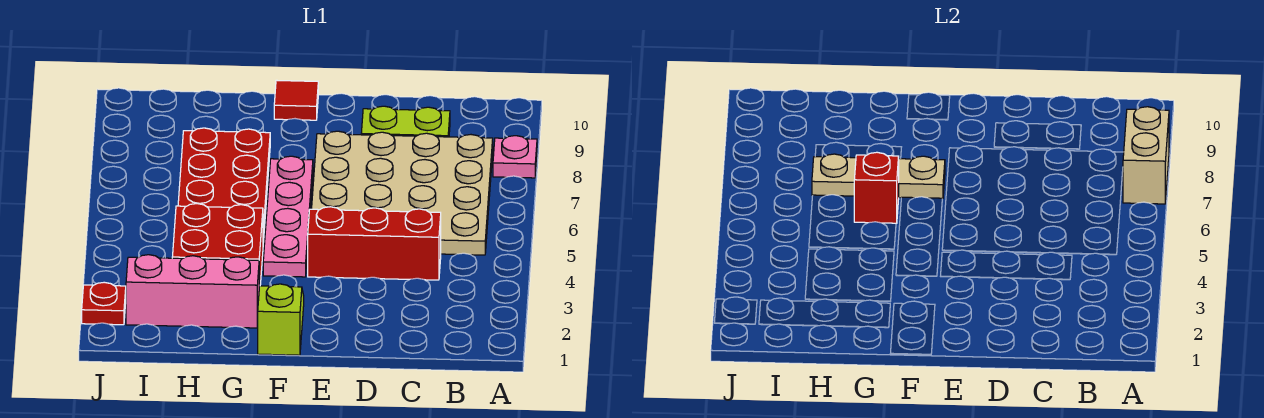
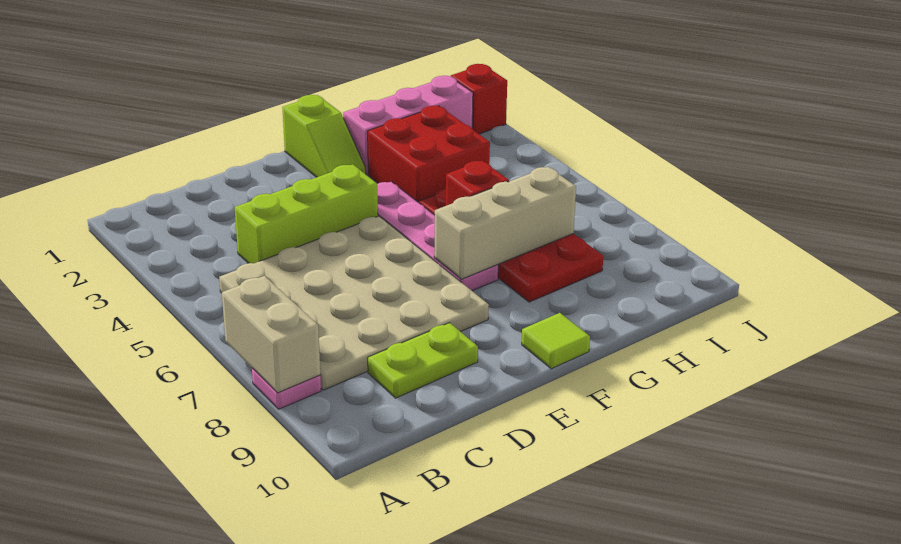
red 1x3 brick [308,207,441,280] -> lime 1x3 brick [235,164,378,263]
tan 1x3 plate [812,154,945,199] -> tan 1x3 brick [434,167,576,279]
red 1x1 tile [274,80,318,120] -> lime 1x1 tile [522,313,590,369]
red 1x1 plate [82,282,126,325] -> red 1x1 brick [451,64,507,134]

